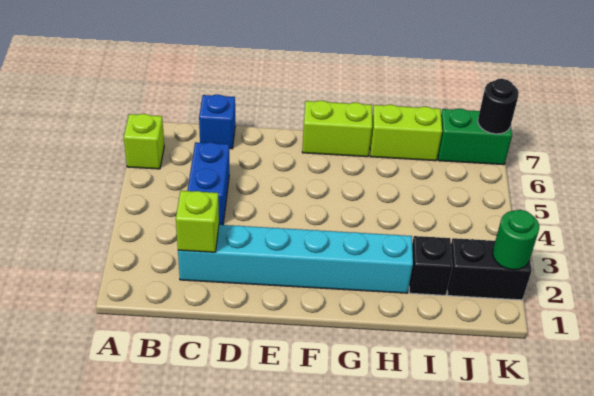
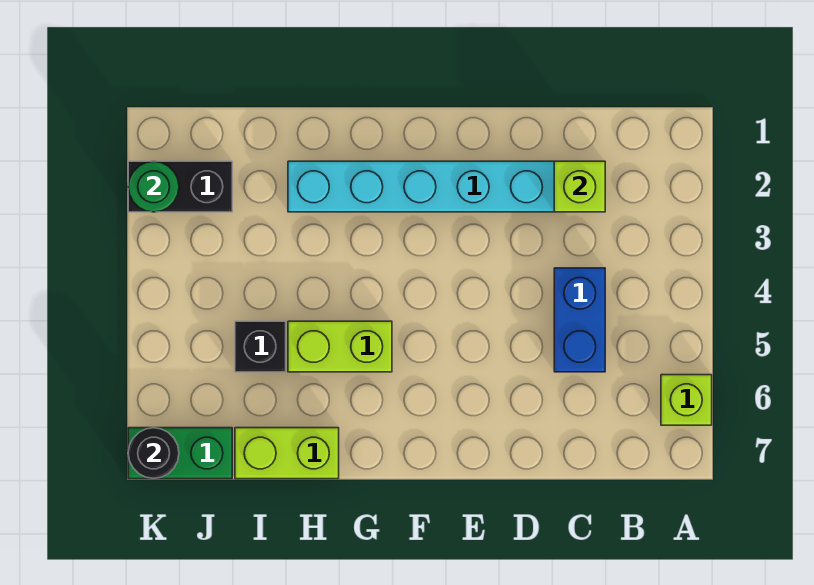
blue 1x1 brick [199,95,235,149] -> none
lime 1x2 brick [302,100,372,157] -> lime 1x2 brick moved to [288,321,392,372]
black 1x1 brick [409,236,453,295] -> black 1x1 brick moved to [235,321,286,372]

